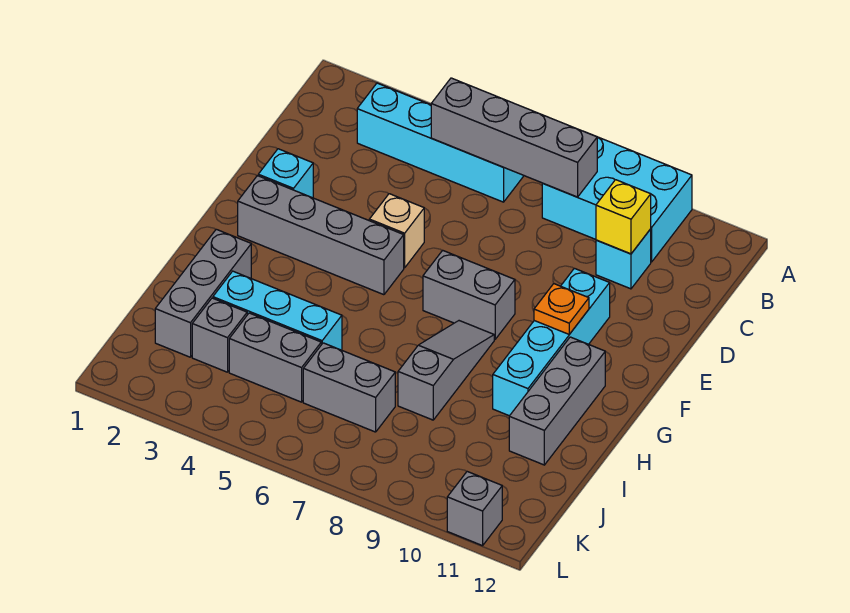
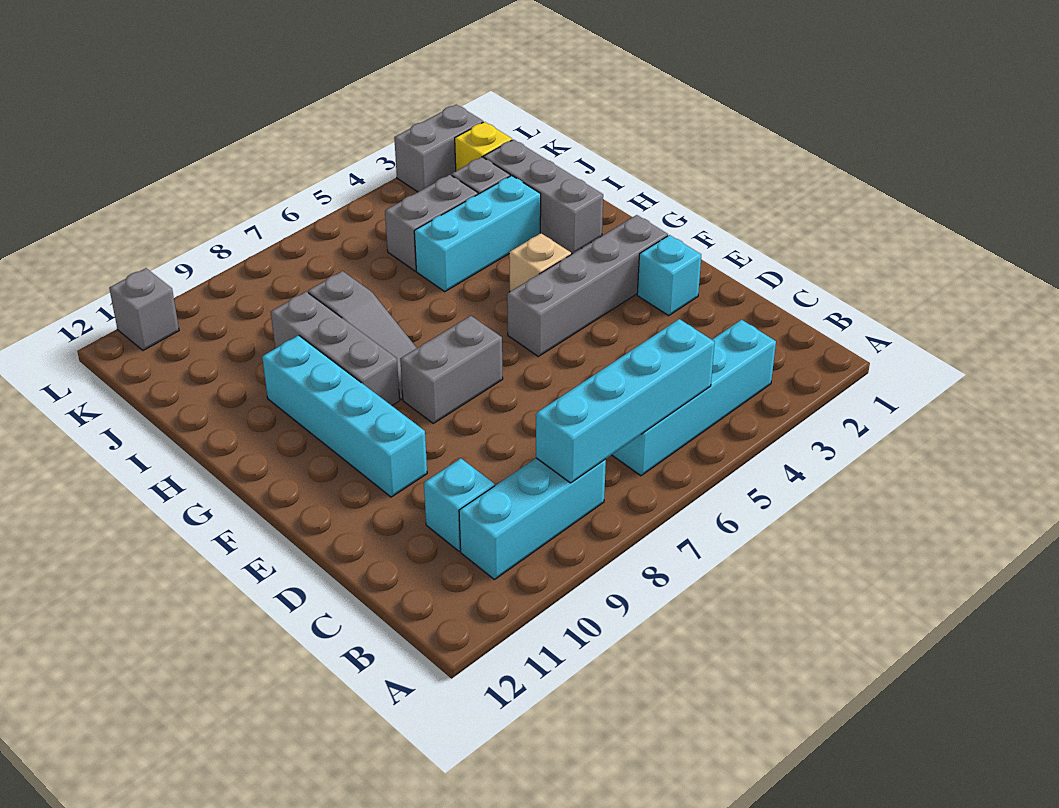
cyan 2x3 brick [542,137,692,262] -> cyan 1x3 brick [459,458,606,579]
grey 1x4 brick [431,78,597,197] -> cyan 1x4 brick [536,319,715,483]
yellow 1x1 brick [596,180,651,254] -> yellow 1x1 brick moved to [455,122,512,171]
tan 1x1 brick [369,194,424,268] -> tan 1x1 brick moved to [509,233,571,291]
orange 1x1 plate [534,284,589,334] -> none
grey 1x3 brick [509,337,605,465] -> grey 1x3 brick moved to [271,292,400,406]
grey 1x2 brick [303,343,395,432] -> grey 1x2 brick moved to [394,104,483,192]

